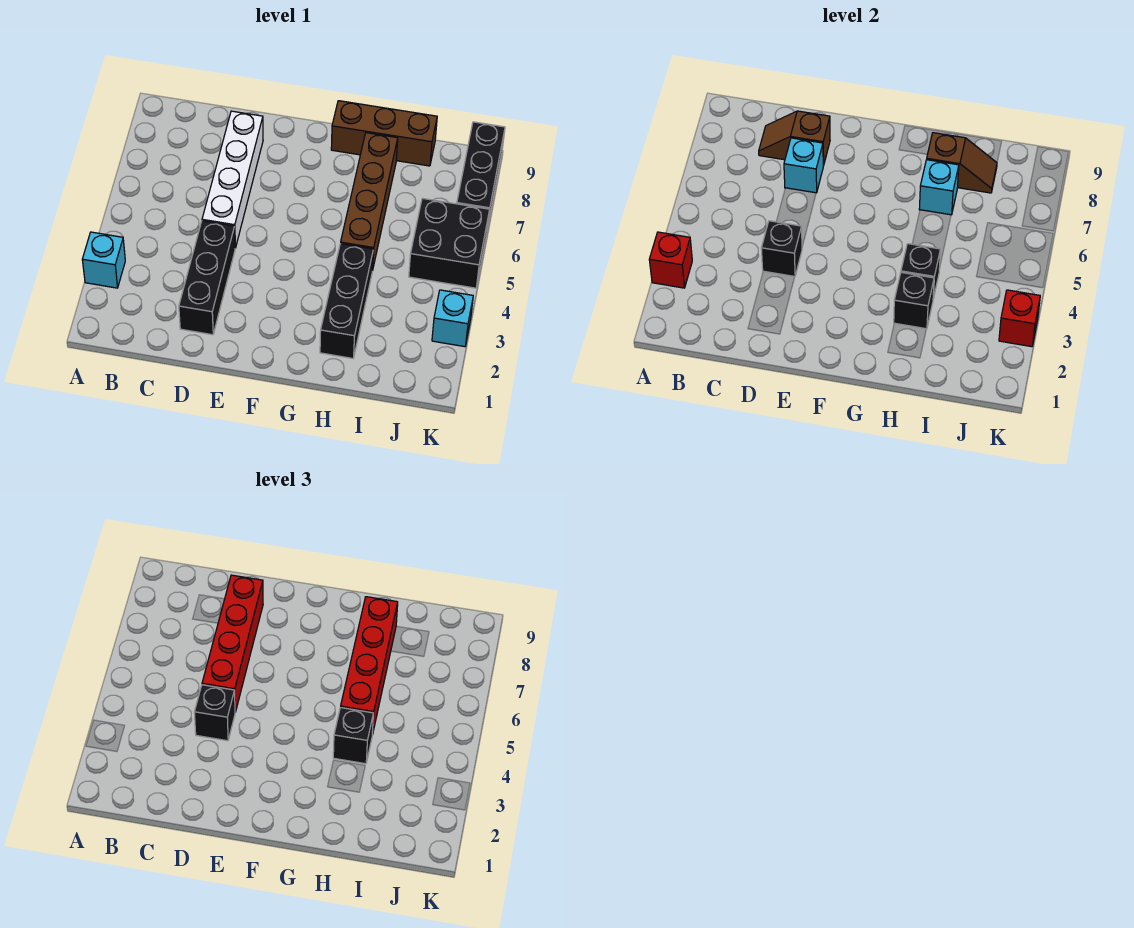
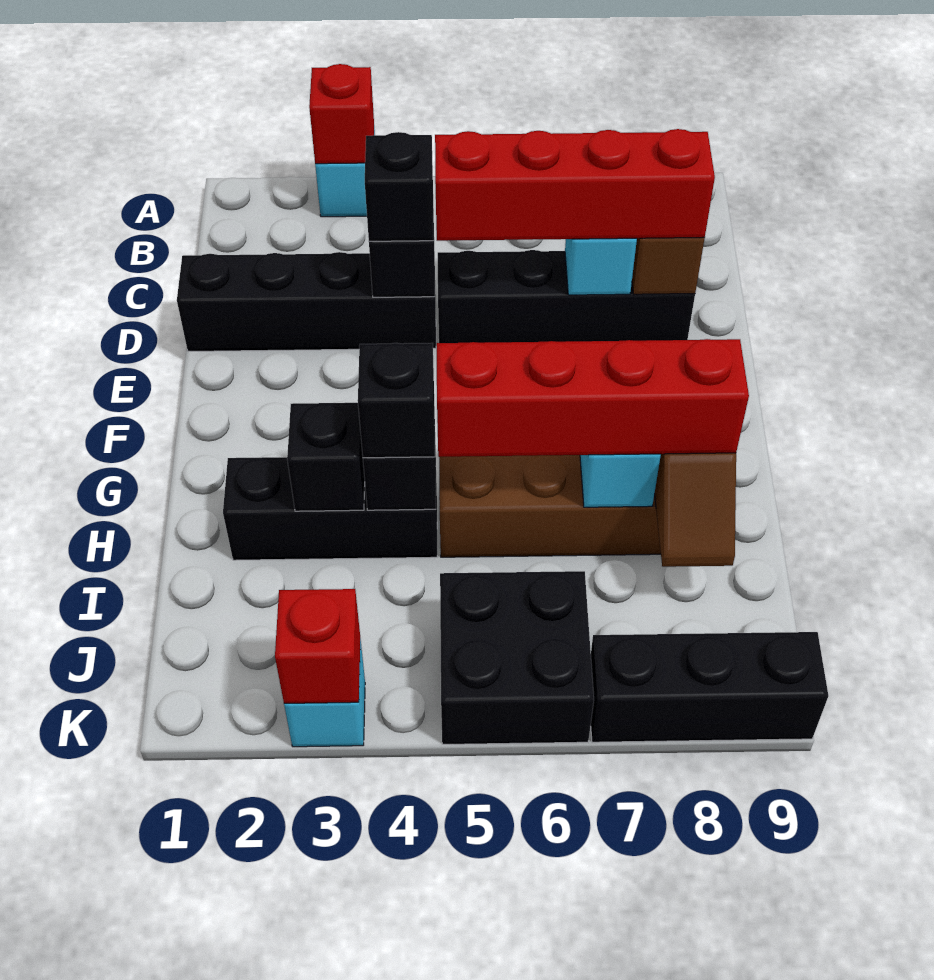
black 1x3 brick [179,221,235,335] -> black 1x4 brick [177,252,436,351]
white 1x4 brick [202,111,263,248] -> black 1x4 brick [438,250,695,343]
brown 1x3 brick [331,101,437,166] -> none

